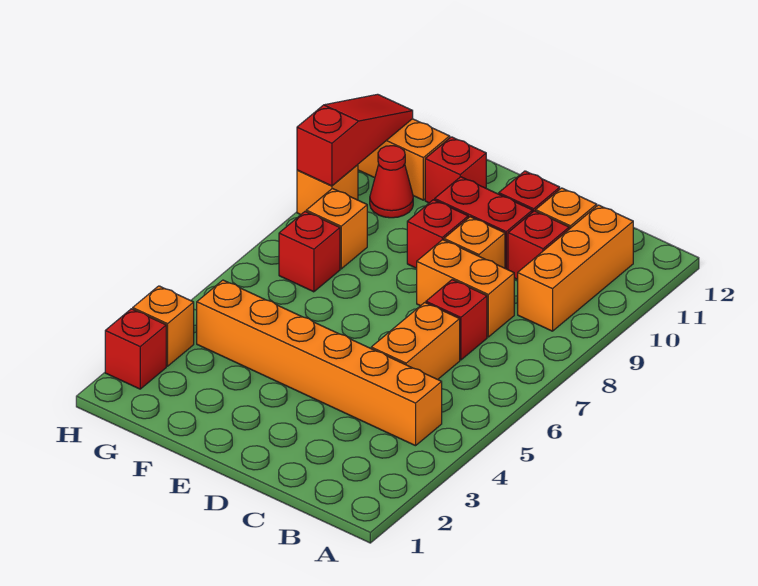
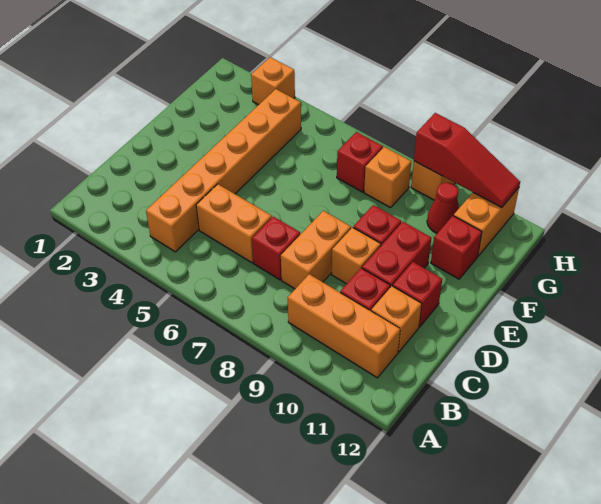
red 1x1 brick [105,309,166,389] -> none

